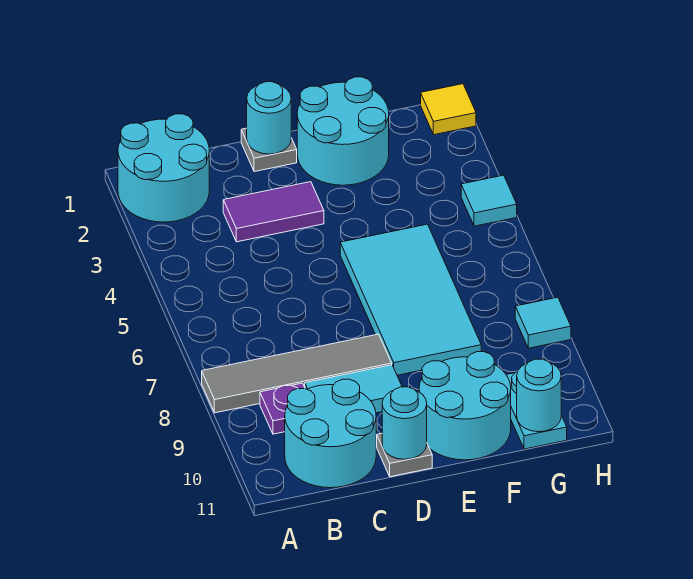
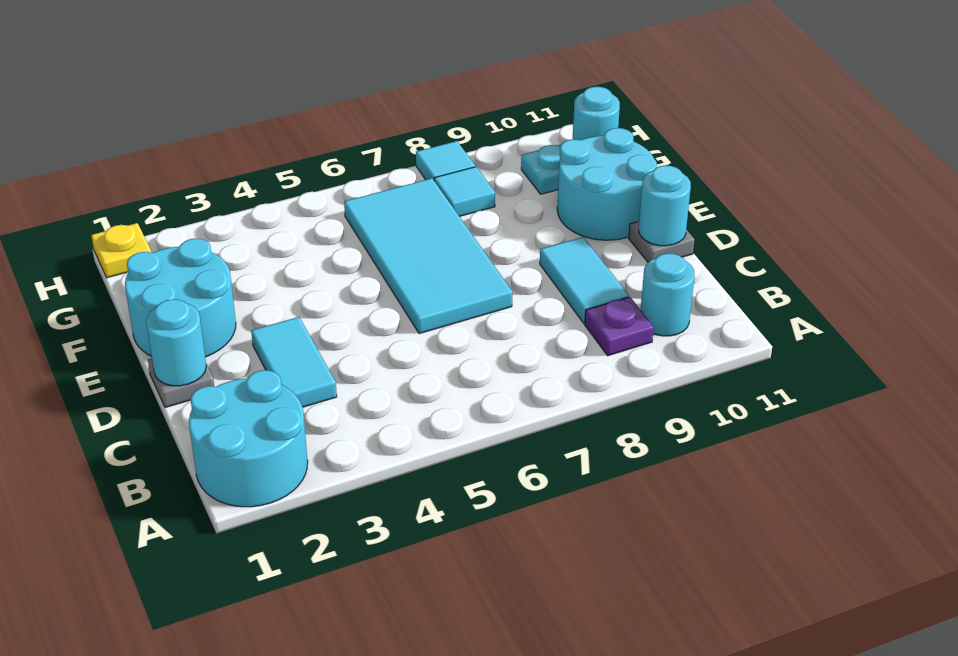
grey 1x4 tile [202,334,392,413] -> none
cyan 2x2 round brick [285,379,376,488] -> cyan 1x1 round brick [641,253,695,336]
purple 1x2 tile [223,182,324,242] -> cyan 1x2 tile [251,317,337,407]
cyan 2x4 tile [340,224,481,375] -> cyan 2x4 tile turned to [344,178,512,334]
yellow 1x1 tile [421,84,476,135] -> yellow 1x1 plate [91,223,151,278]
cyan 1x1 tile [461,175,517,226] -> cyan 1x1 tile moved to [434,167,495,216]

